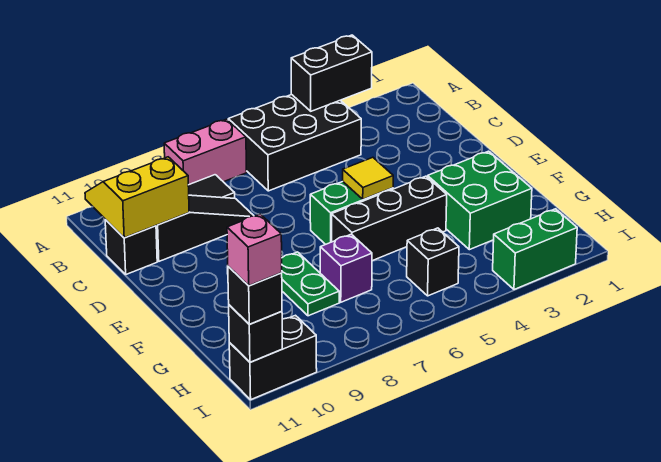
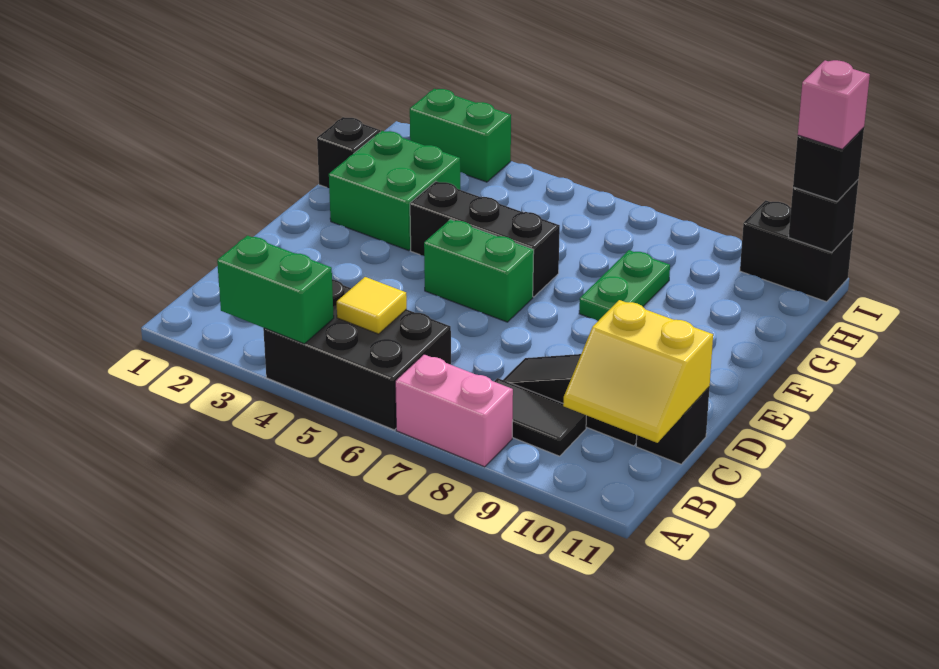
black 1x2 brick [291,35,372,111] -> green 1x2 brick [217,236,334,344]
yellow 1x1 tile [343,157,393,199] -> yellow 1x1 tile moved to [337,277,407,334]
purple 1x1 brick [320,234,372,302] -> none
black 1x1 brick [407,228,459,296] -> black 1x1 brick moved to [317,117,380,188]

